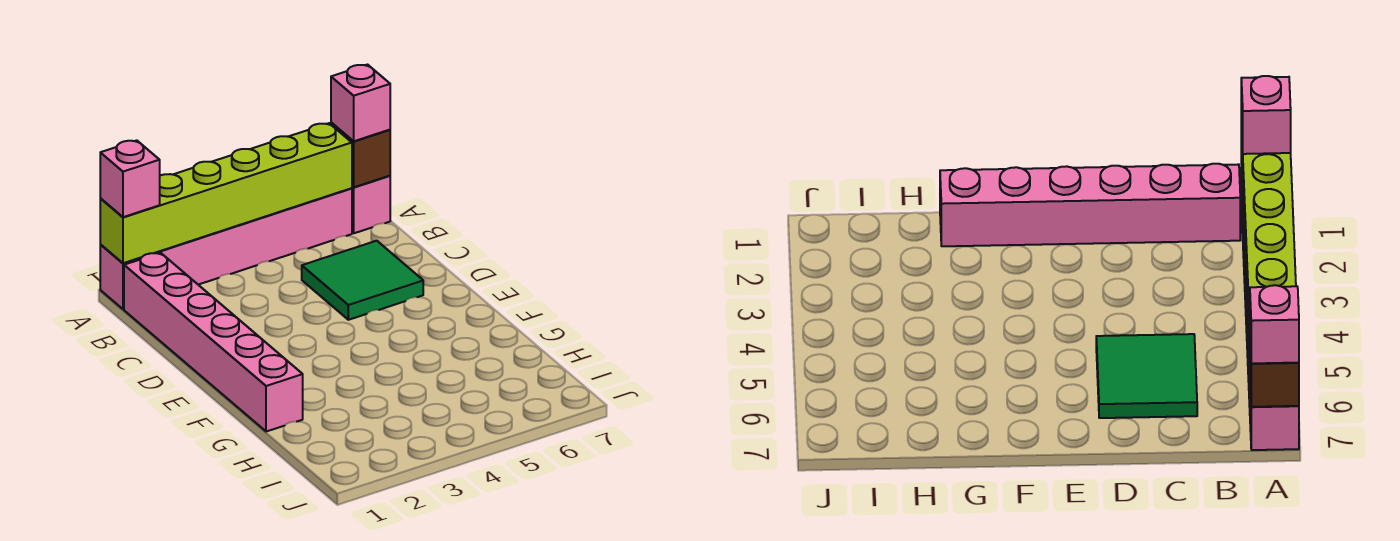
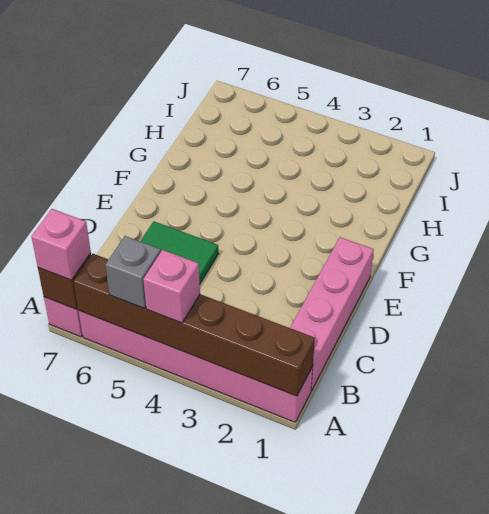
lime 1x6 brick [100,123,352,263] -> brown 1x6 brick [73,254,315,396]
pink 1x1 brick [100,140,160,217] -> pink 1x1 brick moved to [143,250,200,323]
none -> grey 1x1 brick [105,236,161,309]
pink 1x6 brick [124,253,303,432] -> pink 1x4 brick [290,237,374,391]

